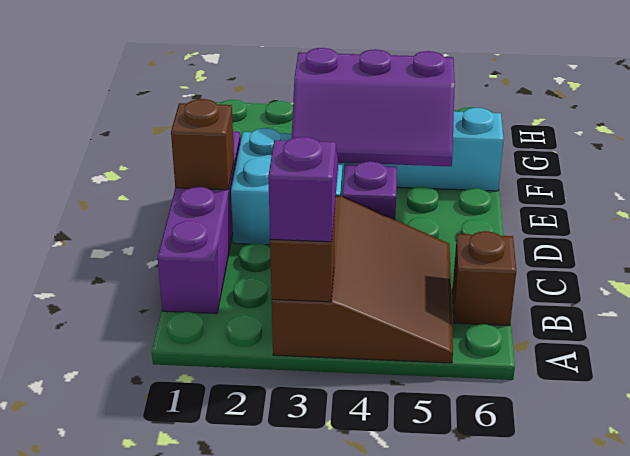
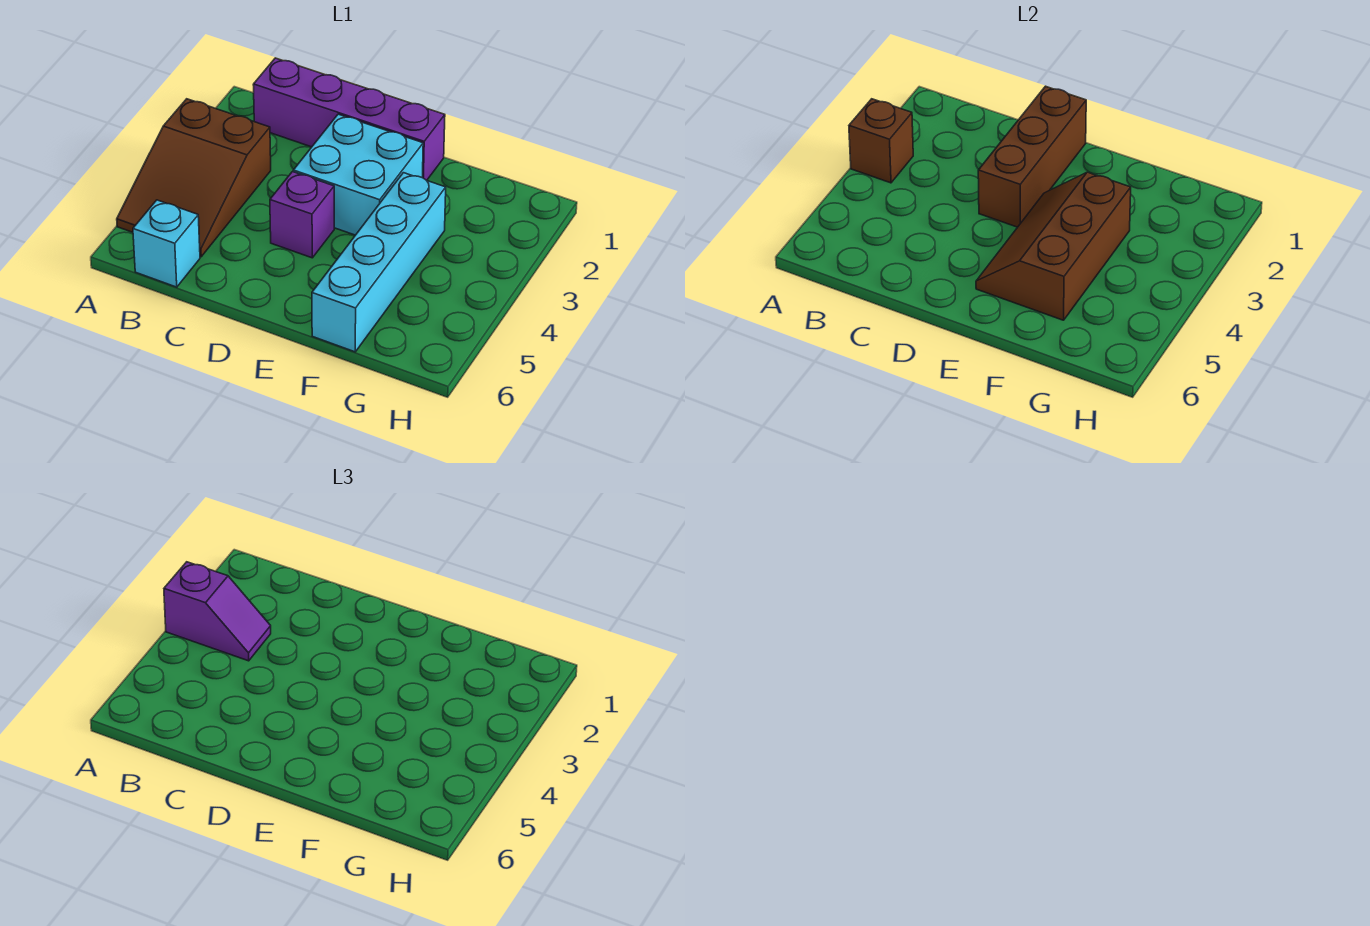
brown 3x3 slope [272,196,453,363] -> brown 2x3 slope [117,99,271,257]
brown 1x1 brick [453,231,516,326] -> cyan 1x1 brick [133,200,200,287]
brown 1x1 brick [171,99,234,190] -> brown 1x3 brick [978,86,1086,227]
purple 2x3 slope [292,48,455,166] -> brown 2x3 slope [976,172,1131,320]

